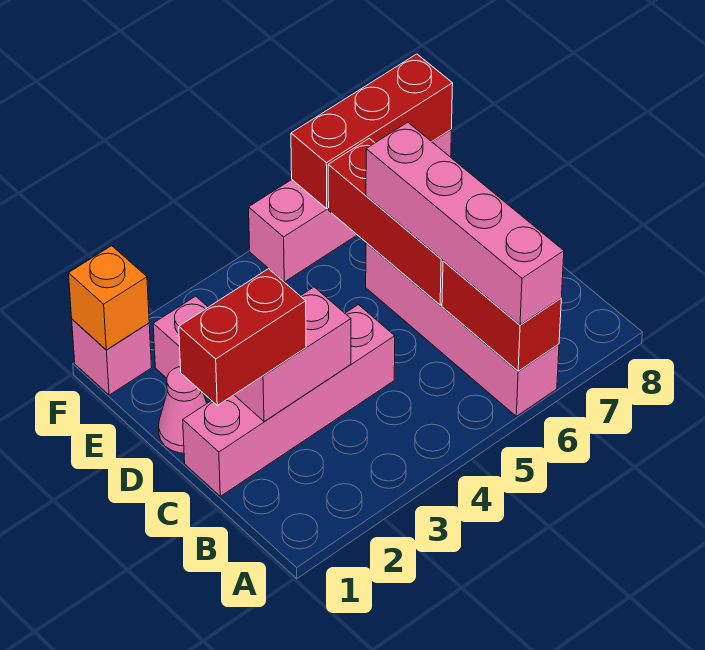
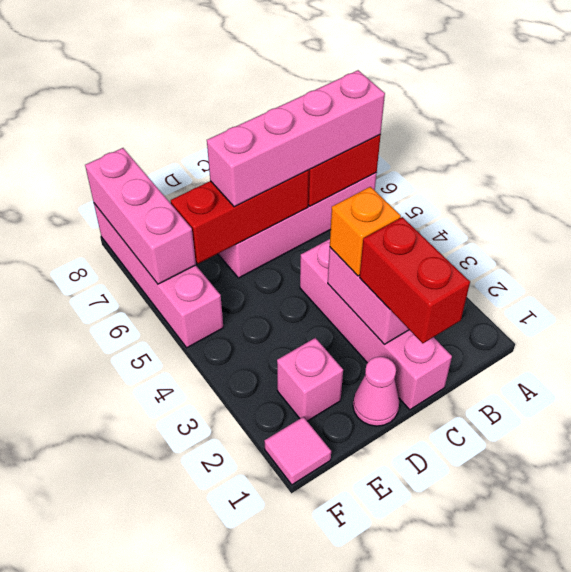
pink 1x1 brick [72,319,152,395] -> pink 1x1 tile [264,417,331,485]
orange 1x1 brick [69,246,149,350] -> orange 1x1 brick moved to [330,187,401,276]
red 1x3 brick [291,54,453,209] -> pink 1x3 brick [85,148,196,284]

